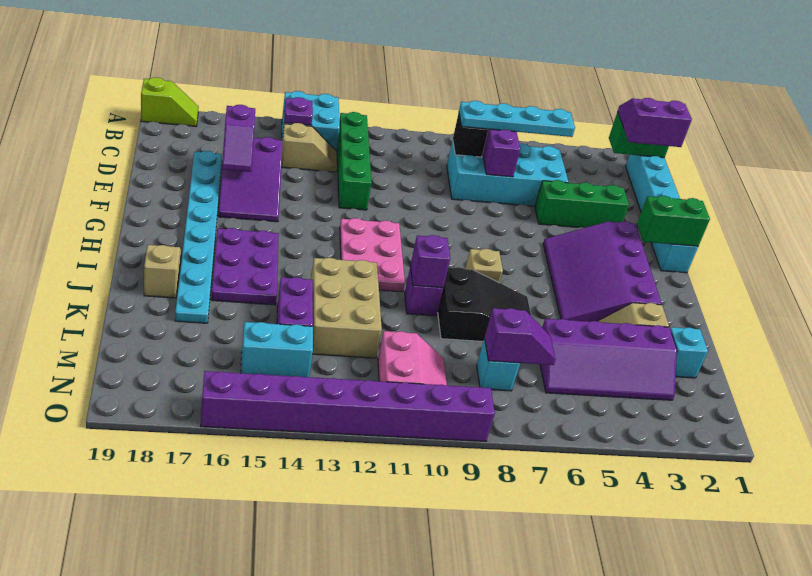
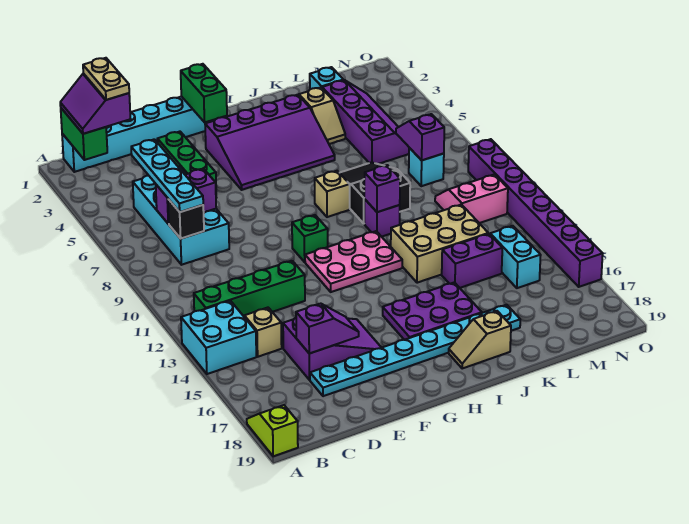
purple 1x1 plate [284,97,313,125] -> none
none -> tan 1x2 plate [83,58,129,100]
none -> green 1x1 brick [292,215,328,262]

